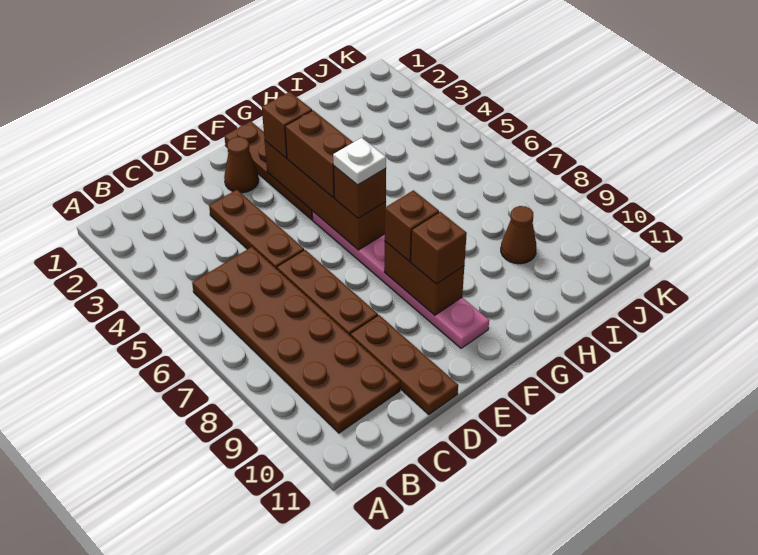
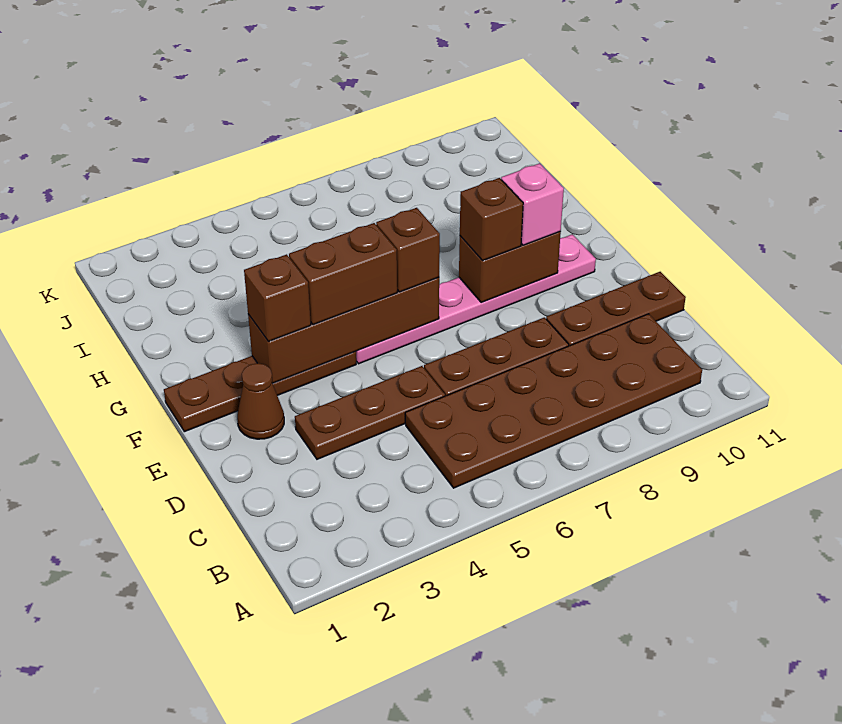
white 1x1 plate [333,138,386,185] -> none
brown 1x1 brick [411,212,467,284] -> pink 1x1 brick [501,163,564,245]
brown 1x1 cone [501,206,536,264] -> none

